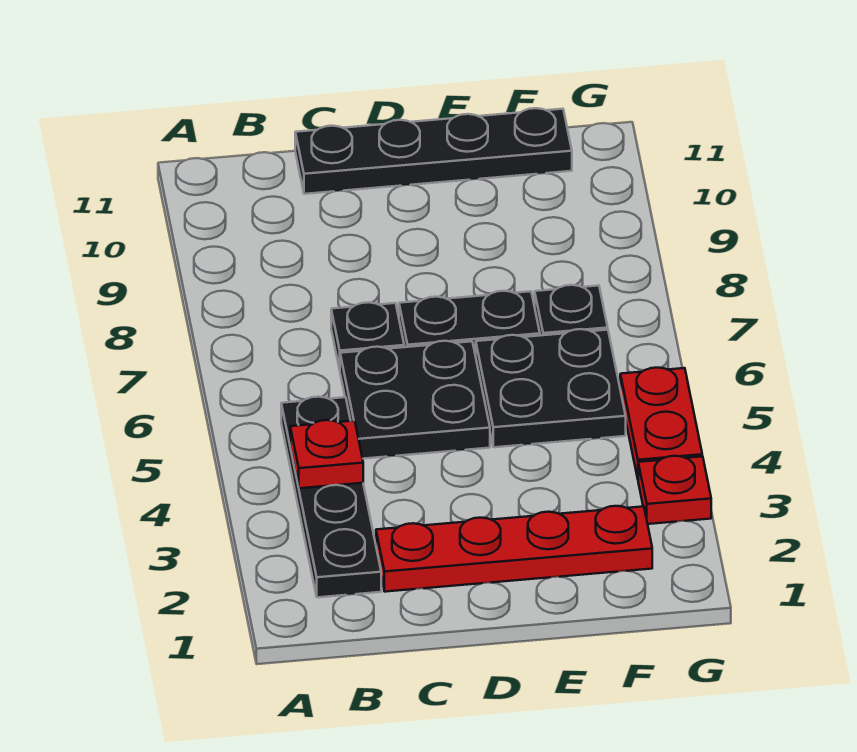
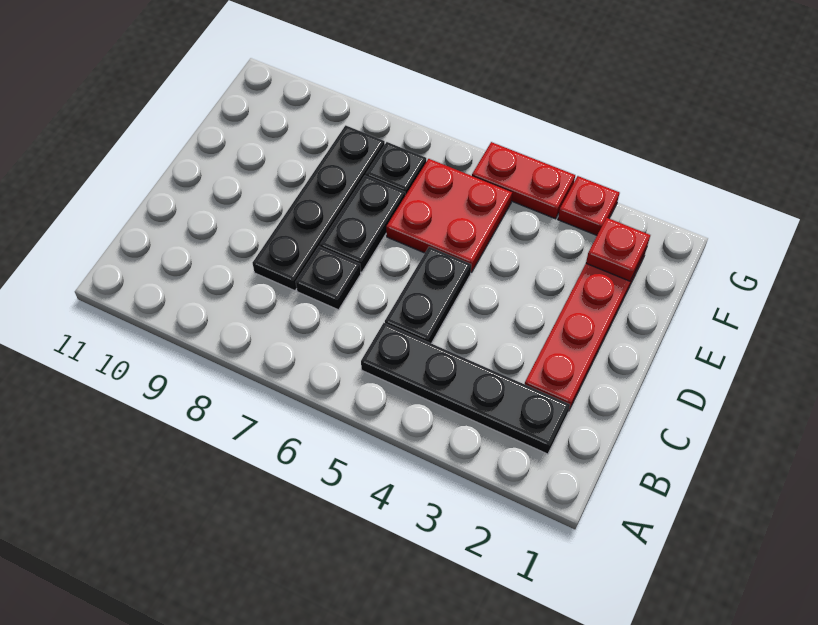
red 1x1 plate [290,420,363,488] -> red 1x1 plate moved to [586,218,650,281]
black 2x2 plate [340,341,490,459] -> black 1x2 plate [385,247,471,343]
black 1x4 plate [295,108,572,194] -> black 1x4 plate moved to [252,125,385,291]
black 2x2 plate [476,329,626,447] -> red 2x2 plate [386,159,512,273]

